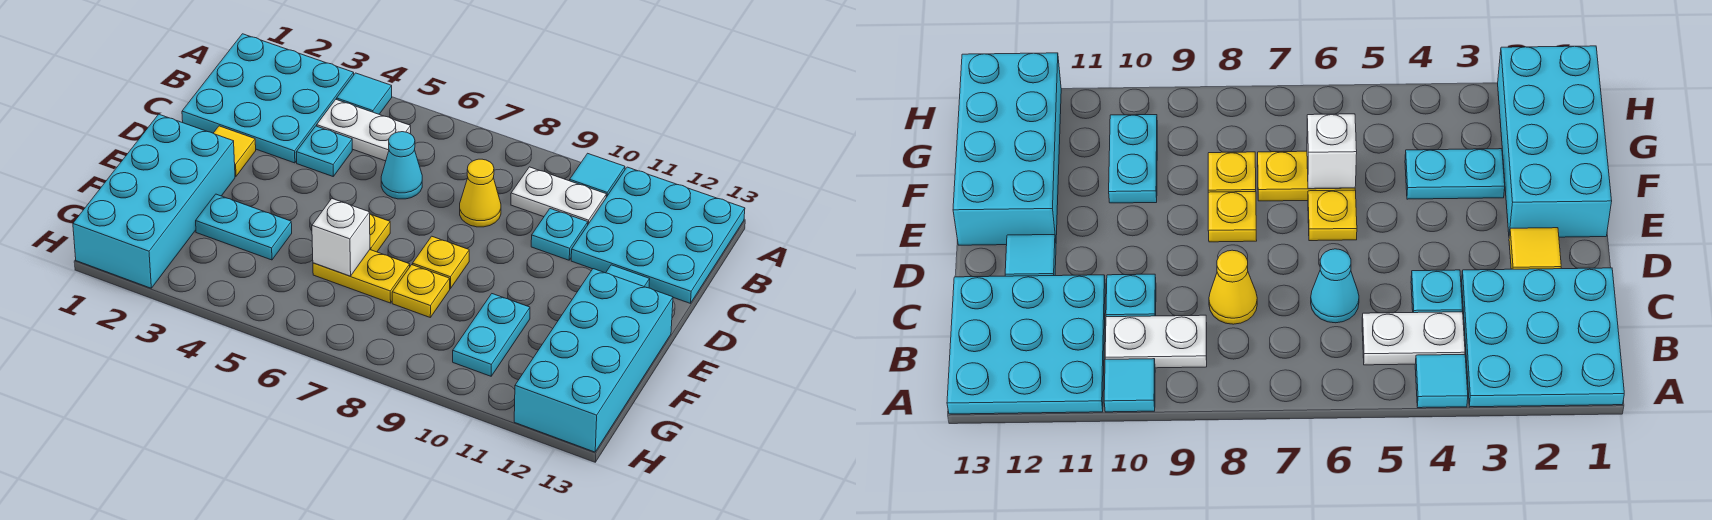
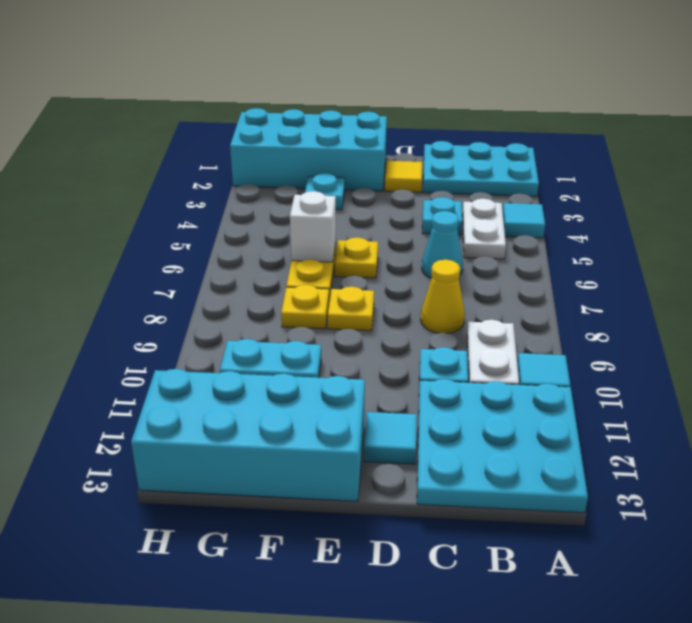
cyan 3x3 plate [182,34,354,163] -> cyan 2x3 plate [423,141,539,197]
cyan 1x2 plate [196,194,292,260] -> cyan 1x1 plate [305,173,345,210]

